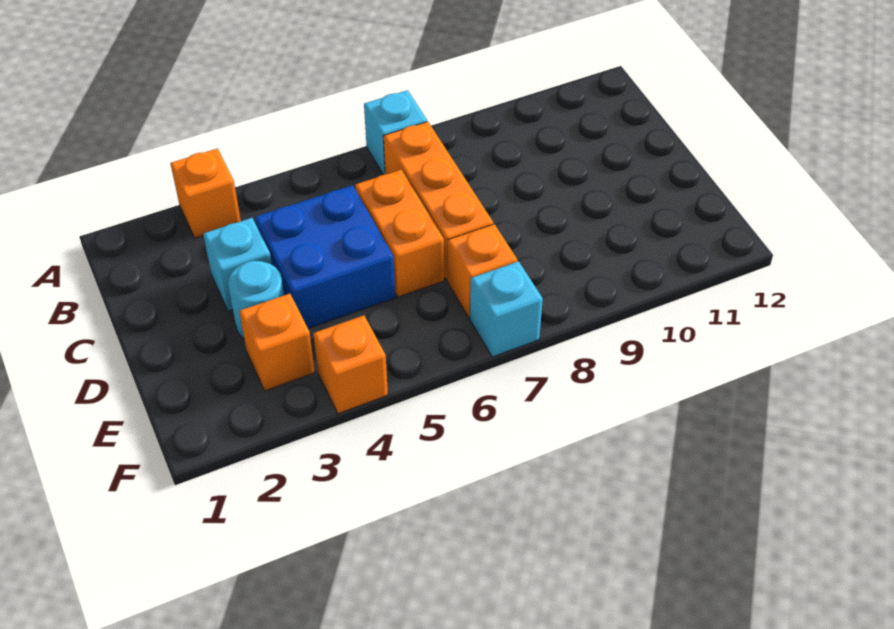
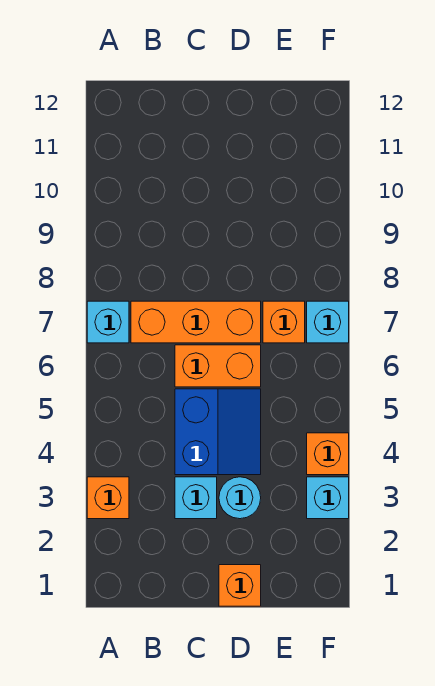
blue 2x2 brick [255,185,395,328] -> blue 2x2 slope [175,389,261,475]
orange 1x1 brick [239,294,315,391] -> orange 1x1 brick moved to [219,565,261,606]
none -> cyan 1x1 brick [307,477,349,519]

